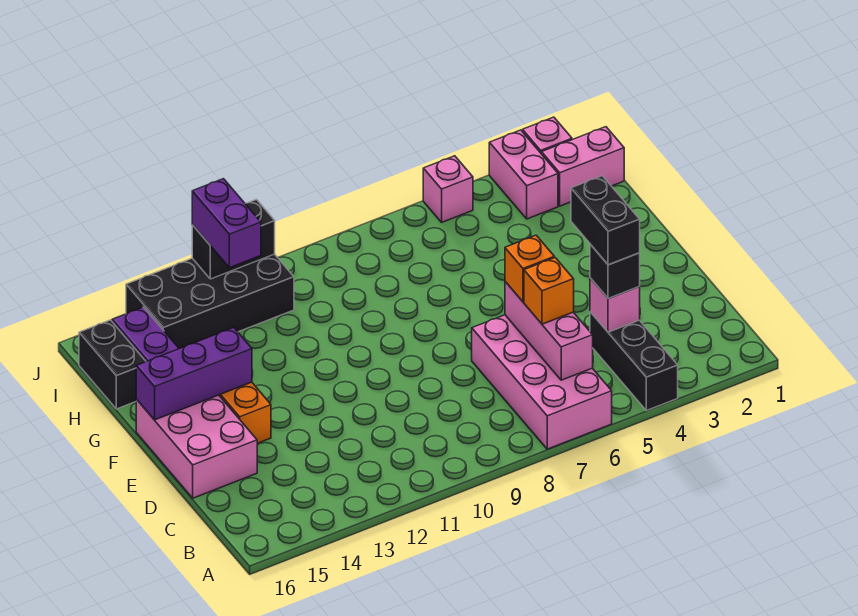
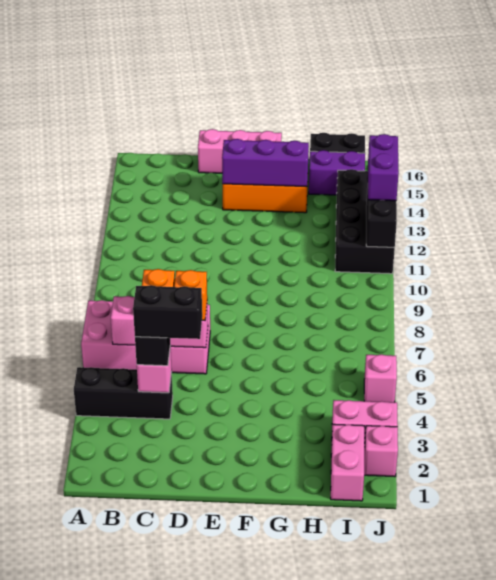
pink 2x3 brick [136,395,257,498] -> pink 1x3 brick [198,129,282,173]
purple 1x3 brick [136,328,252,420] -> purple 1x3 brick turned to [222,139,309,187]
purple 1x2 brick [192,179,261,268] -> purple 1x2 brick turned to [368,134,399,201]

